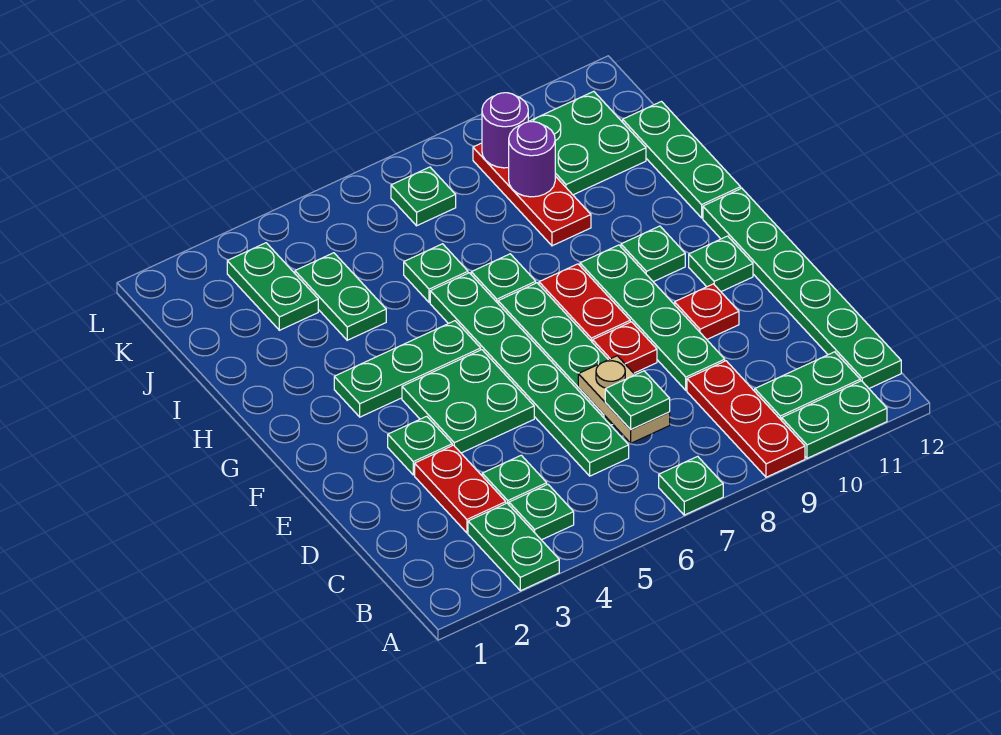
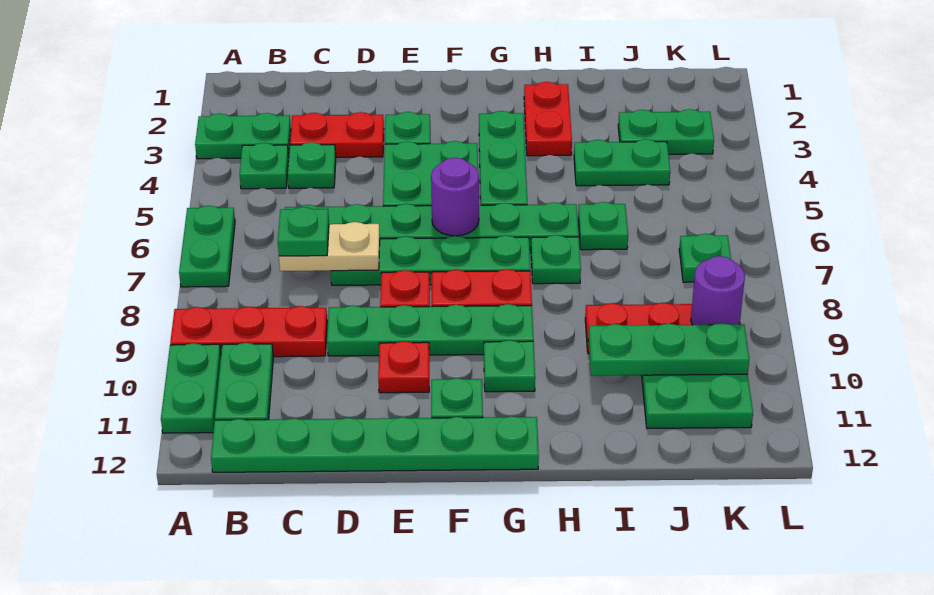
green 1x1 plate [659,456,723,515] -> green 1x2 plate [179,206,235,287]
none -> red 1x2 plate [524,82,572,156]
green 1x3 plate [623,102,741,218] -> green 1x3 plate moved to [588,323,749,376]
purple 1x1 round brick [509,122,555,197] -> purple 1x1 round brick moved to [431,158,479,236]

